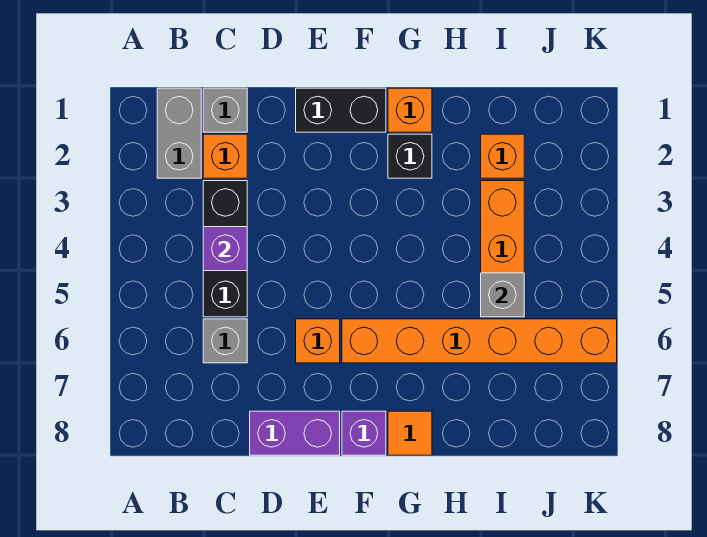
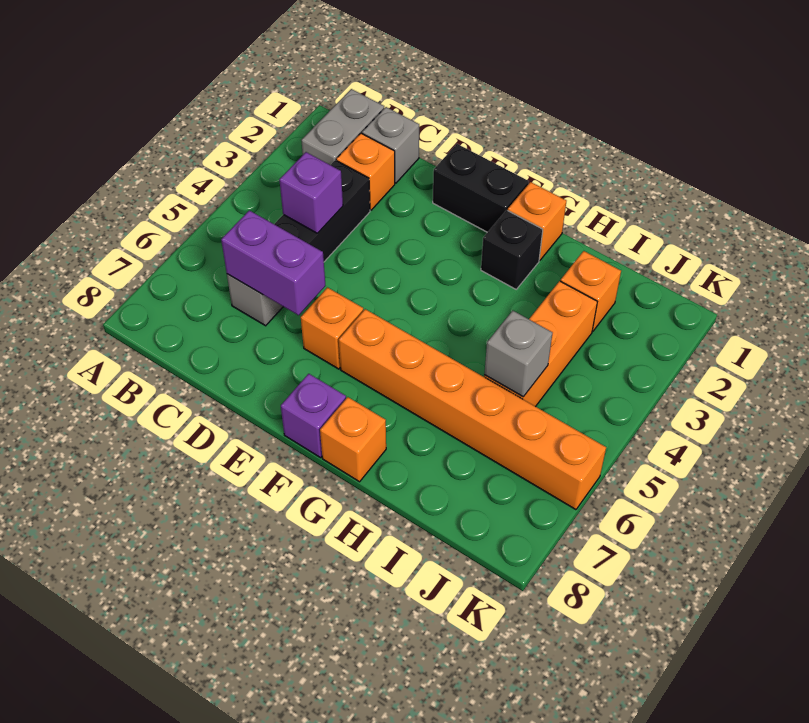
purple 1x2 brick [250,411,340,455] -> purple 1x2 brick moved to [221,210,325,315]
orange 1x1 tile [388,411,432,455] -> orange 1x1 brick [320,397,386,482]

